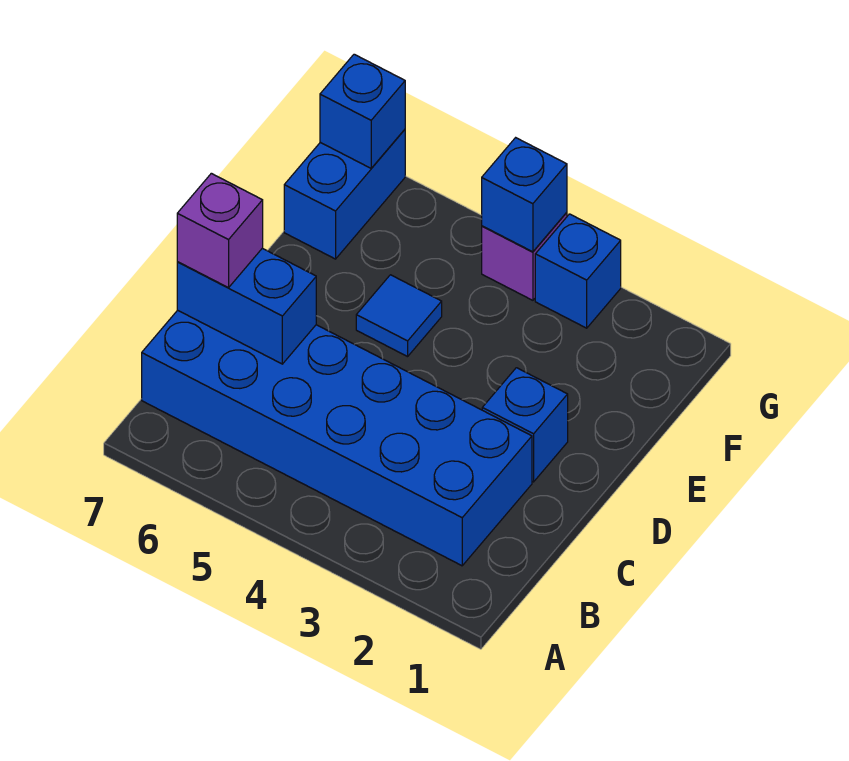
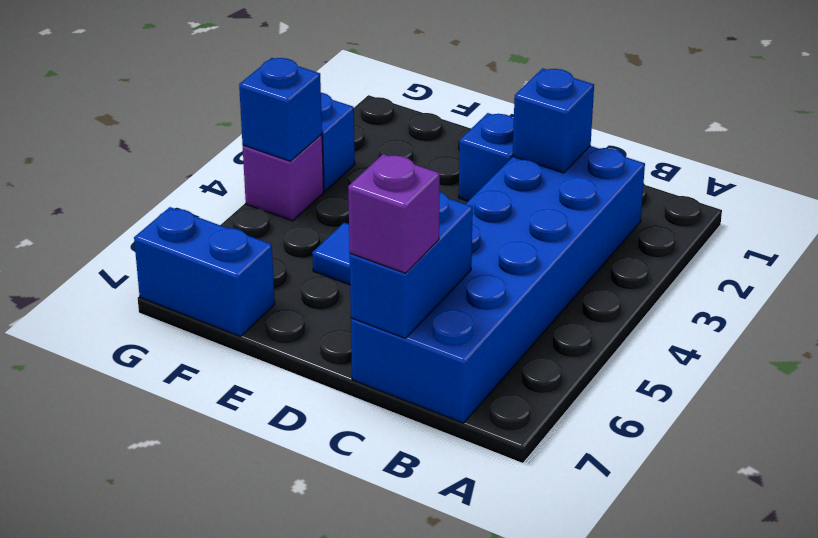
blue 1x1 brick [320,54,405,168] -> blue 1x1 brick moved to [513,69,594,173]

